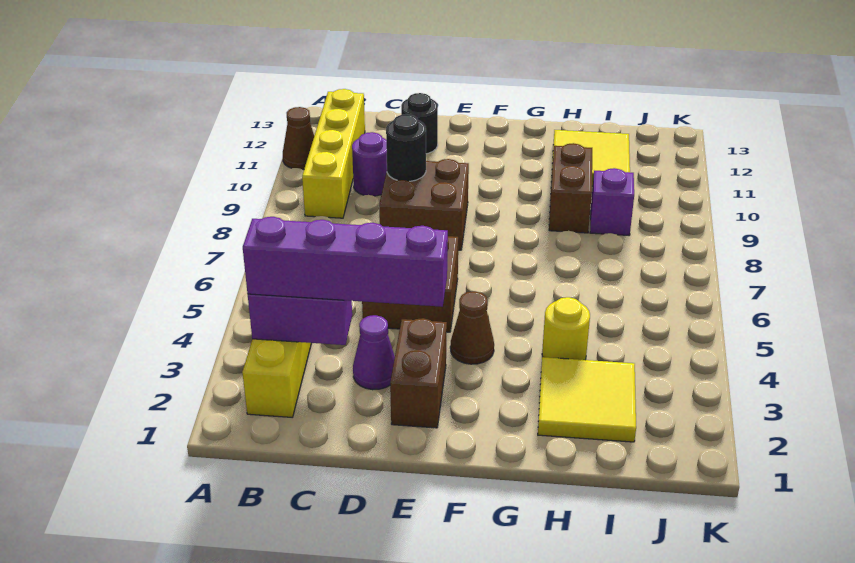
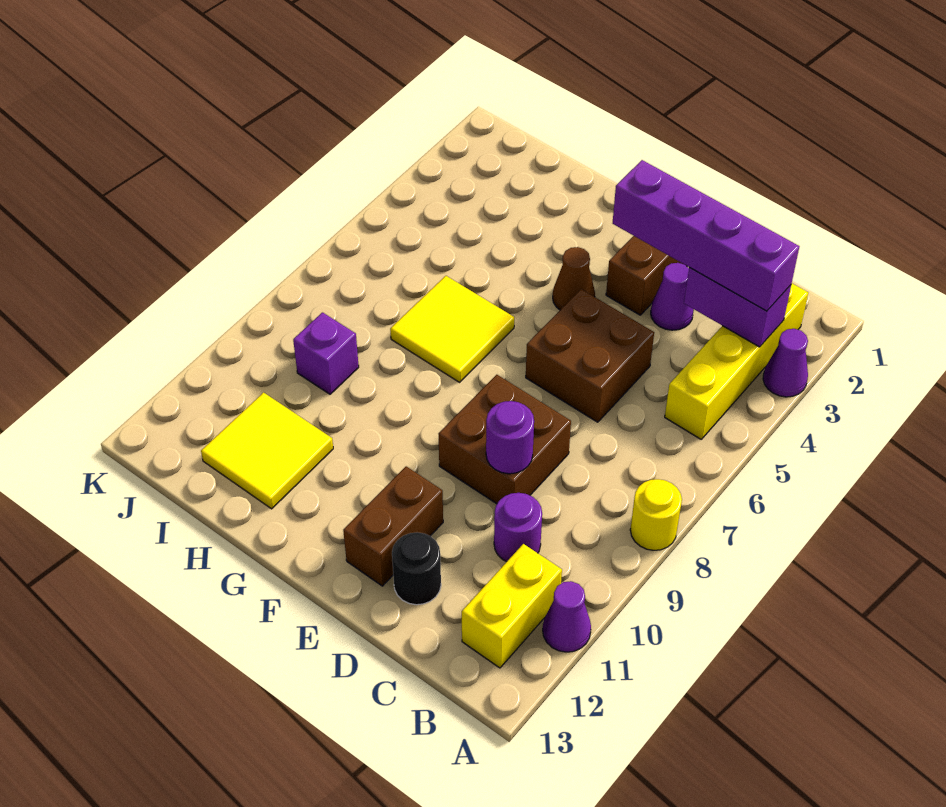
none -> purple 1x1 cone [763,329,808,397]
brown 1x1 cone [283,107,314,169] -> purple 1x1 cone [543,581,591,652]
yellow 1x4 brick [302,89,365,218] -> yellow 1x2 brick [462,544,562,668]
black 1x1 round brick [386,114,426,181] -> purple 1x1 round brick [486,401,534,474]
yellow 2x2 tile [538,357,636,442] -> yellow 2x2 tile moved to [390,276,514,382]
yellow 1x1 round brick [542,297,590,360] -> yellow 1x1 round brick moved to [630,479,682,550]
brown 1x2 brick [549,143,592,233] -> brown 1x2 brick moved to [343,466,443,586]

